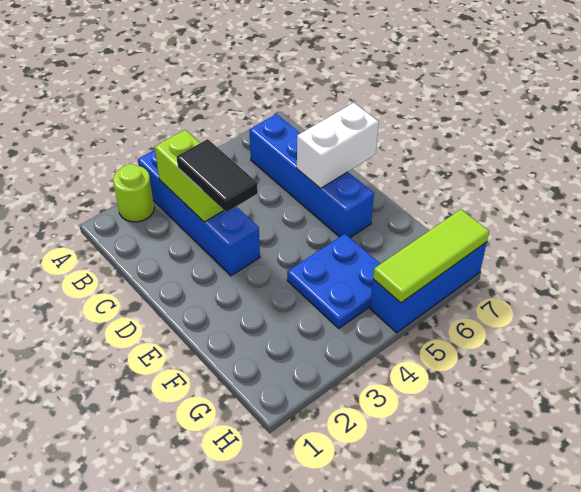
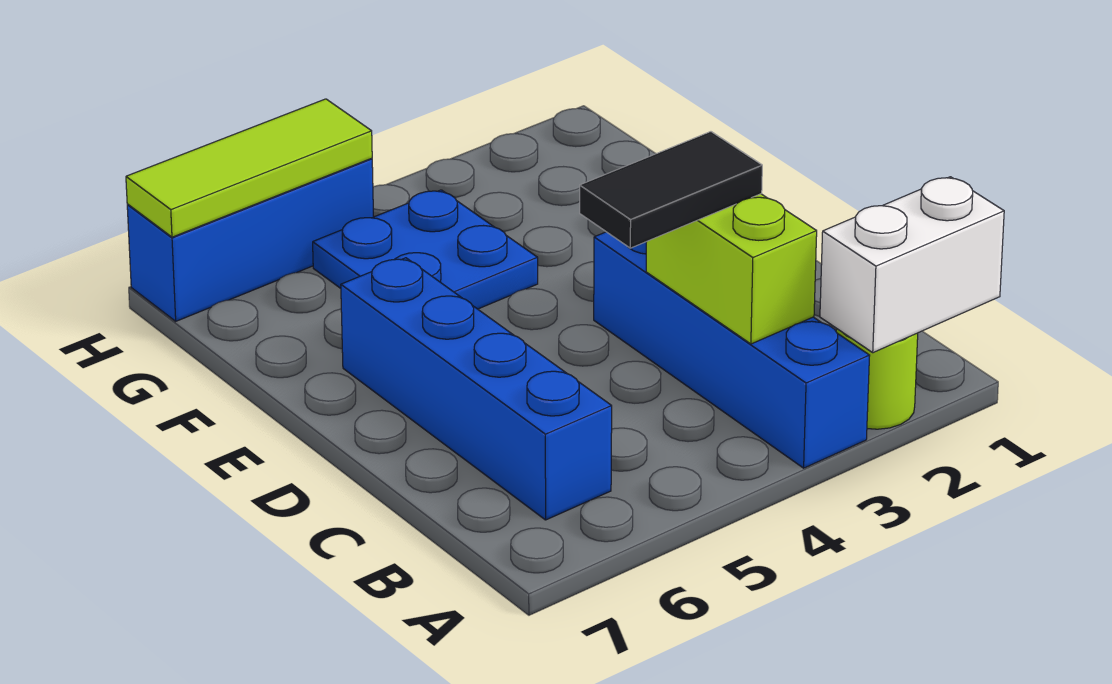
black 1x2 tile [177,139,258,212] -> black 1x2 tile turned to [580,132,762,248]
white 1x2 brick [297,103,379,188] -> white 1x2 brick moved to [820,177,1004,353]

